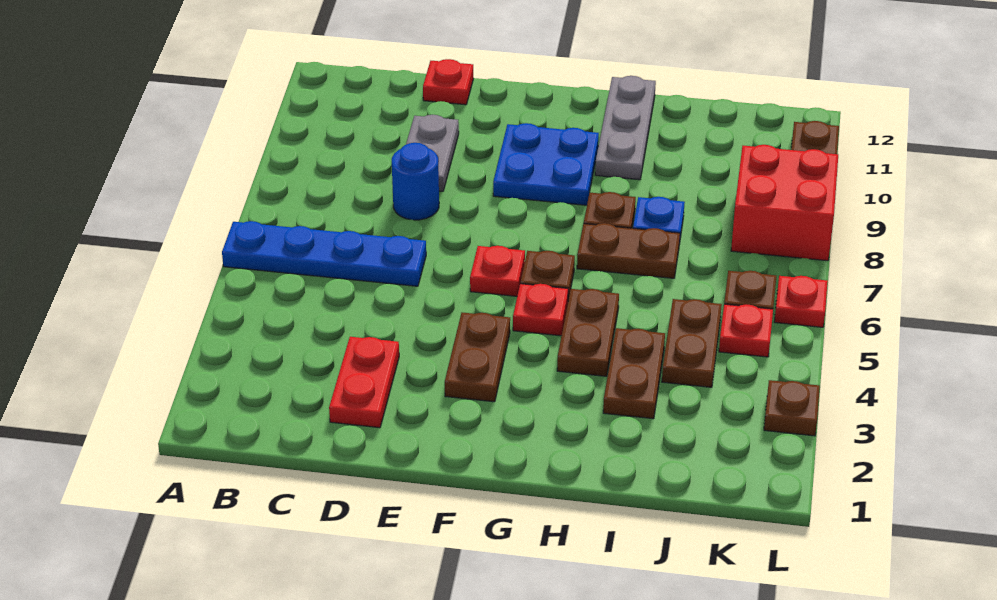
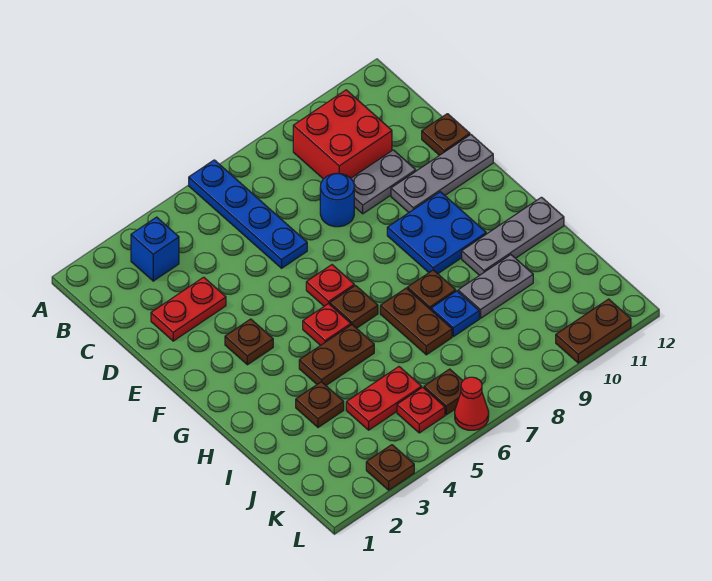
none -> blue 1x1 brick [131,217,179,281]
red 1x1 plate [423,59,473,105] -> brown 1x1 plate [422,114,470,155]
none -> grey 1x3 plate [391,135,493,212]
brown 1x2 plate [445,313,510,402] -> brown 1x1 plate [225,319,273,365]
brown 1x2 plate [603,328,665,419] -> brown 1x1 plate [296,382,344,427]
none -> grey 1x2 plate [458,255,533,318]
brown 1x2 plate [662,299,722,387] -> red 1x2 plate [346,367,422,430]
red 2x2 brick [731,145,838,261] -> red 2x2 brick moved to [293,90,392,179]
red 1x1 plate [774,276,828,327] -> red 1x1 cone [455,377,489,430]

